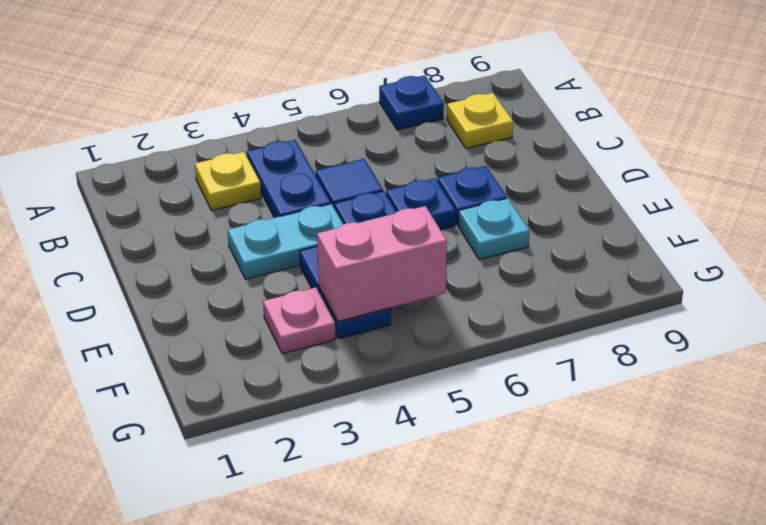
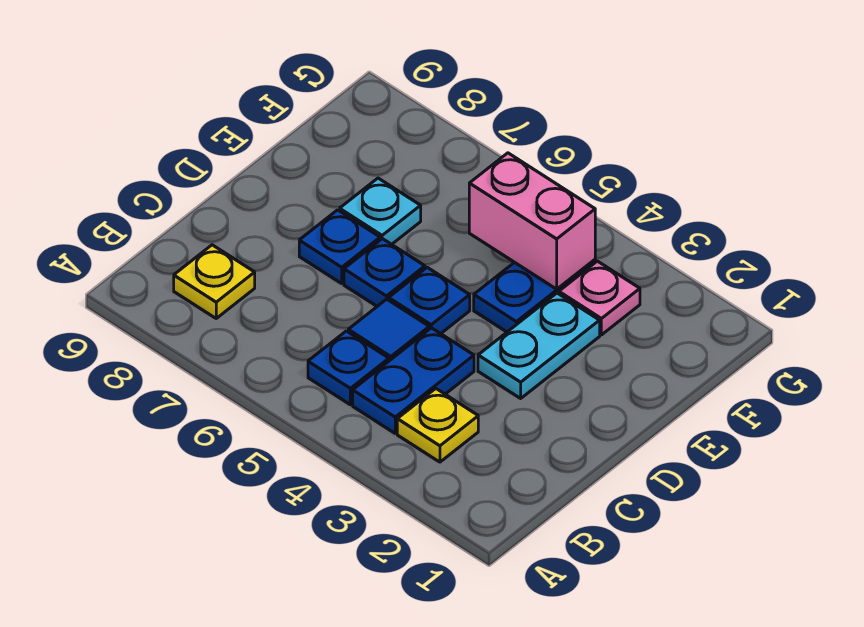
blue 1x1 plate [379,75,444,130] -> blue 1x1 plate moved to [308,331,389,405]
cyan 1x2 plate [228,204,343,279] -> cyan 1x2 plate turned to [478,293,600,398]

